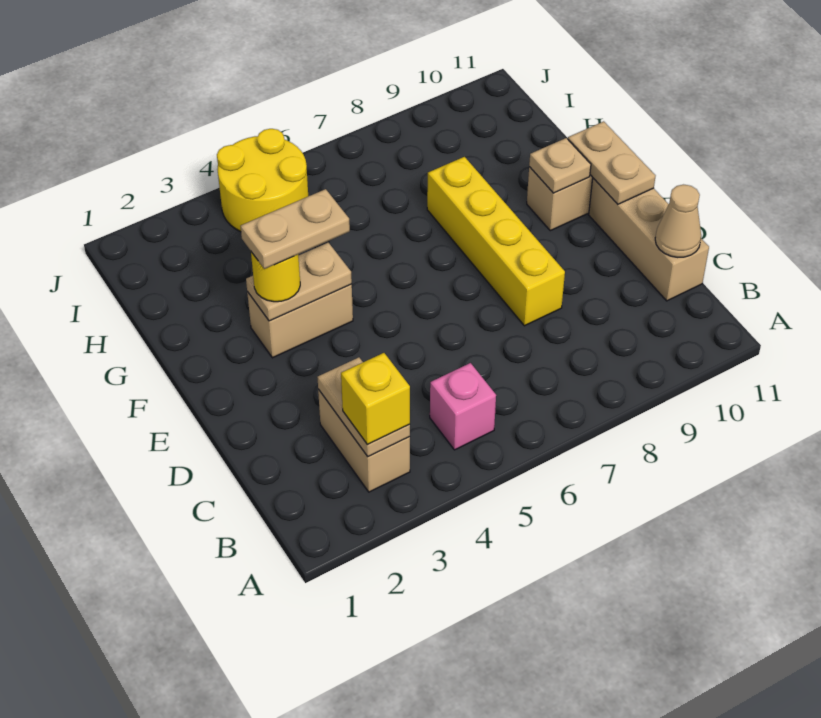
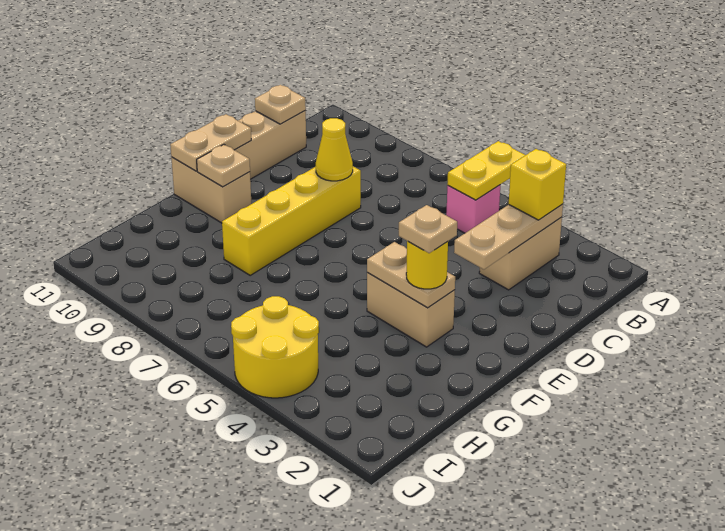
none -> yellow 1x2 plate [447,141,525,200]
tan 1x2 plate [317,357,410,456] -> tan 1x3 plate [454,204,563,269]
tan 1x1 cone [655,185,701,257] -> tan 1x1 plate [255,85,306,124]
none -> yellow 1x1 cone [315,118,353,181]
tan 1x2 plate [241,189,350,269] -> tan 1x1 plate [399,205,457,253]

